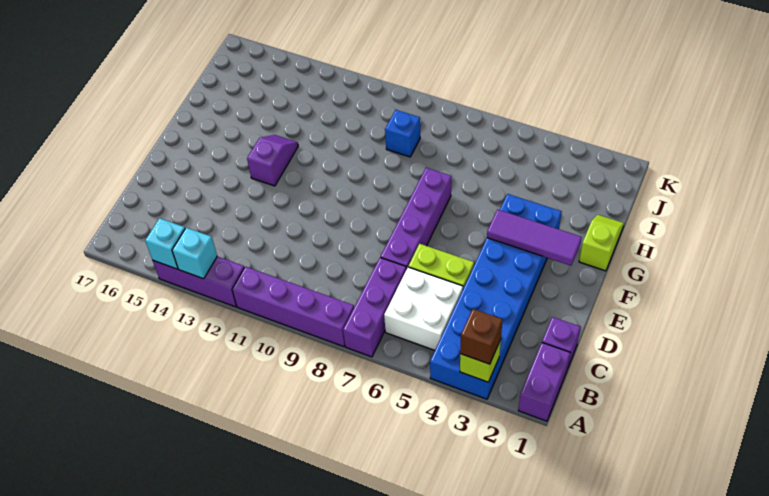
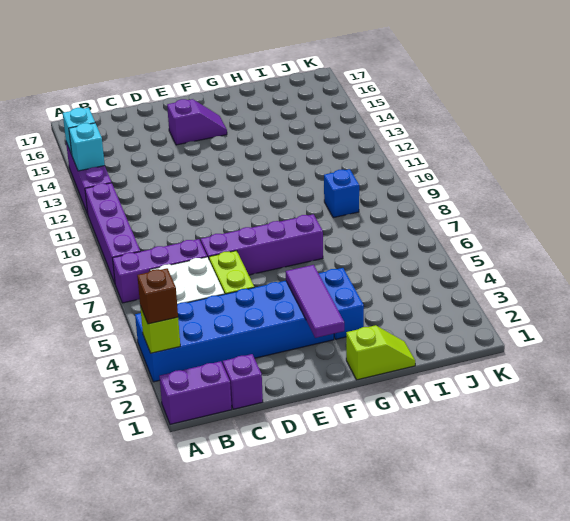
purple 1x2 slope [247,135,298,186] -> purple 1x2 slope moved to [167,99,227,145]

